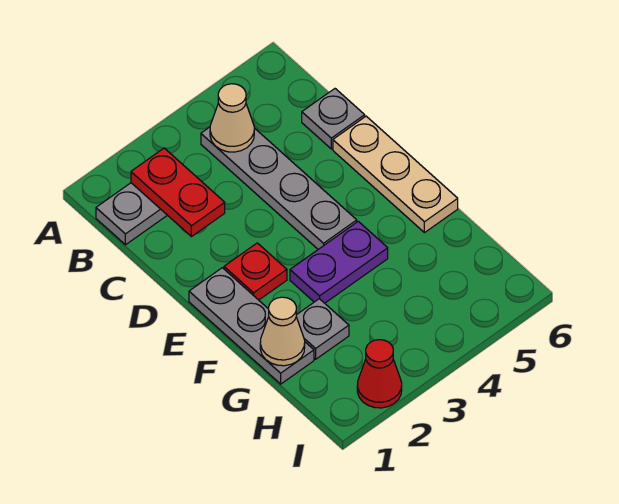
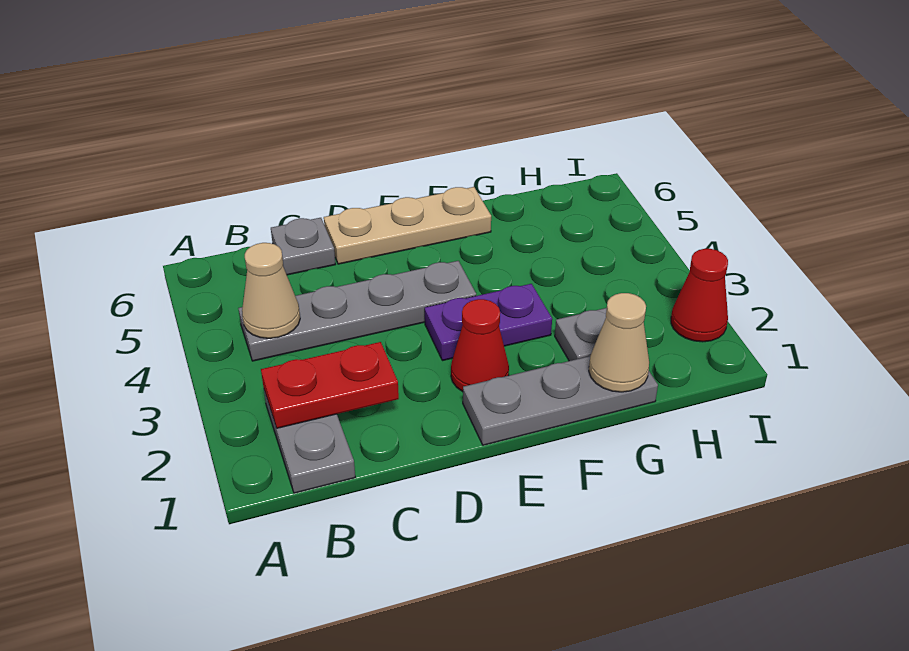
red 1x1 plate [224,243,287,300] -> red 1x1 cone [451,299,509,392]
purple 1x2 plate [290,221,388,303] -> purple 1x2 plate turned to [425,284,552,361]

